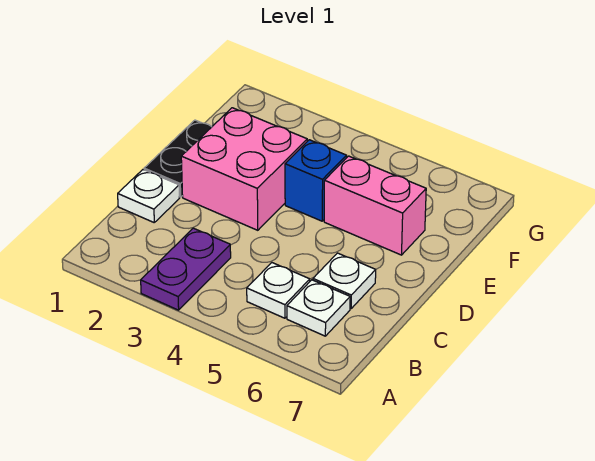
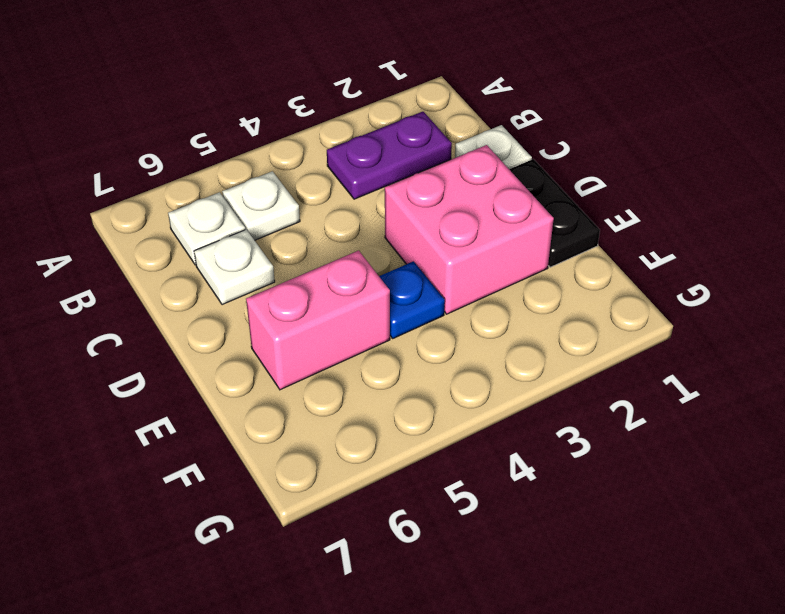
purple 1x2 plate [141,228,231,310] -> purple 1x2 plate turned to [327,112,452,199]
blue 1x1 brick [285,140,347,221] -> blue 1x1 plate [379,261,445,338]

